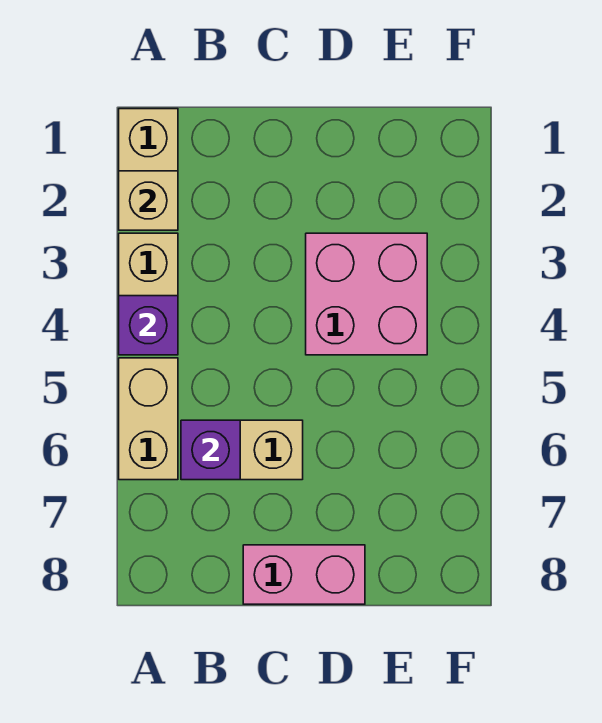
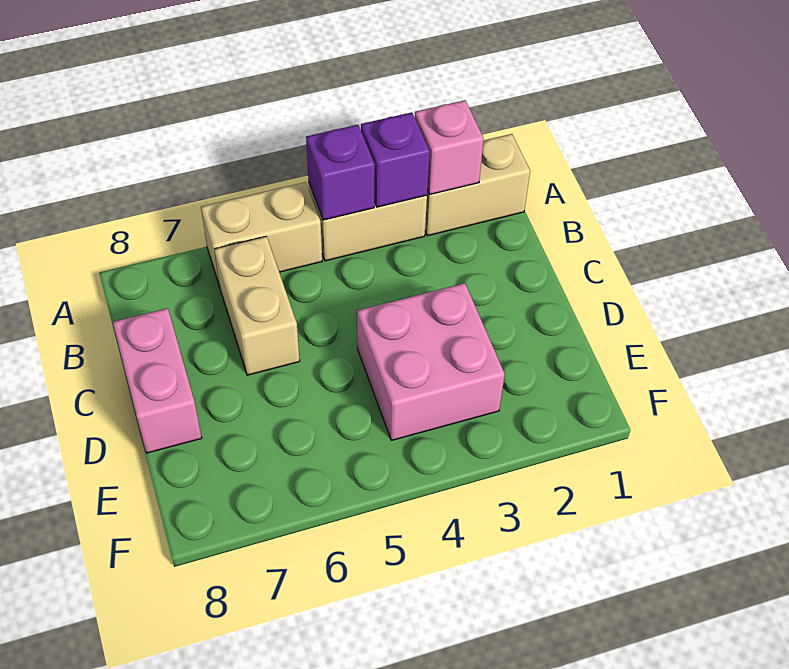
tan 1x1 brick [119,171,178,230] -> pink 1x1 brick [415,100,484,194]
purple 1x1 brick [181,420,240,480] -> purple 1x1 brick moved to [361,112,430,207]

